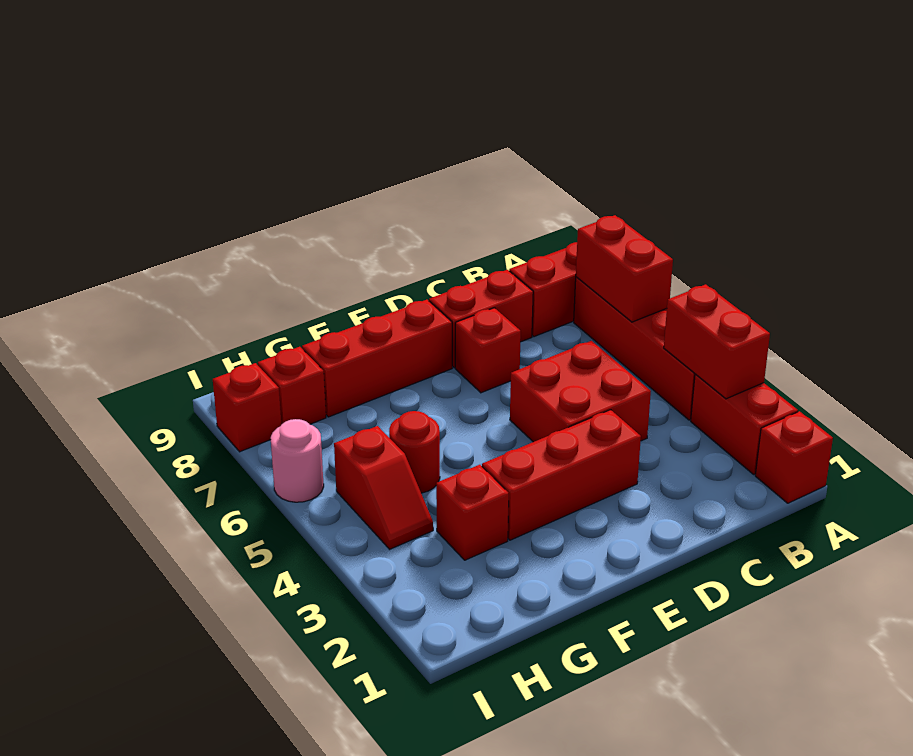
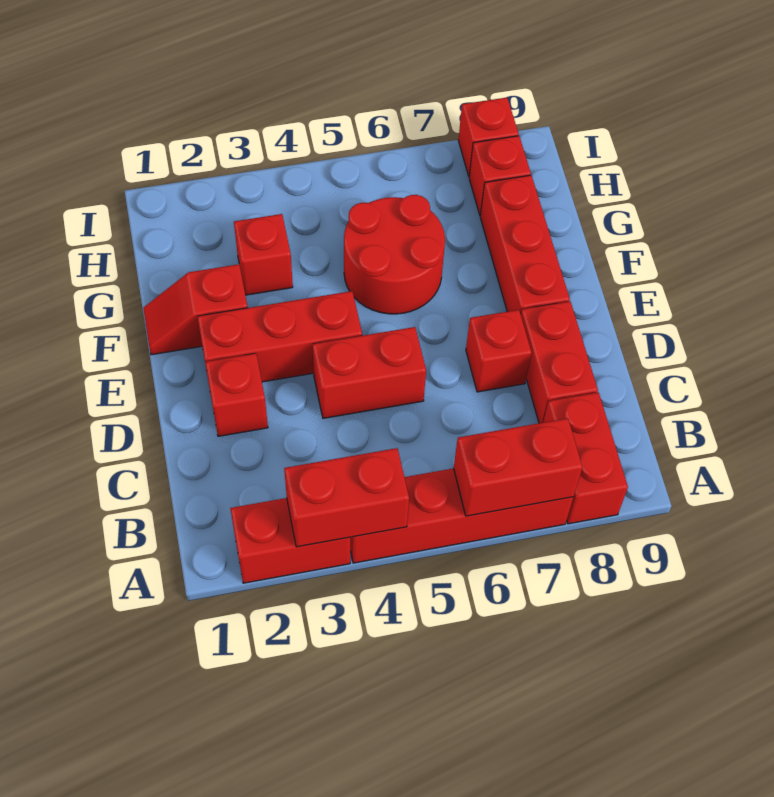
red 1x1 brick [755,411,833,503] -> red 1x1 brick moved to [205,353,268,436]
red 2x2 brick [510,341,651,442] -> red 1x2 brick [312,327,426,418]
red 1x3 brick [482,410,641,540] -> red 1x3 brick turned to [197,291,362,382]
red 1x1 round brick [389,411,440,493] -> red 2x2 round brick [344,195,445,314]
red 1x2 slope [334,426,433,549] -> red 1x2 slope moved to [143,264,248,355]
pink 1x1 round brick [271,419,324,502] -> none

